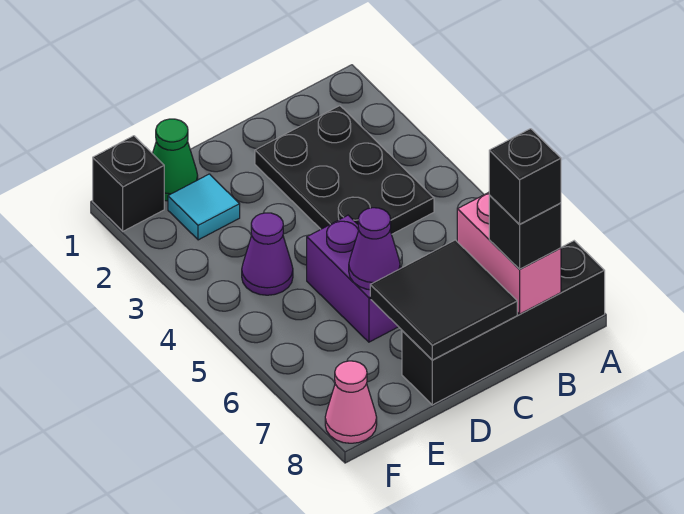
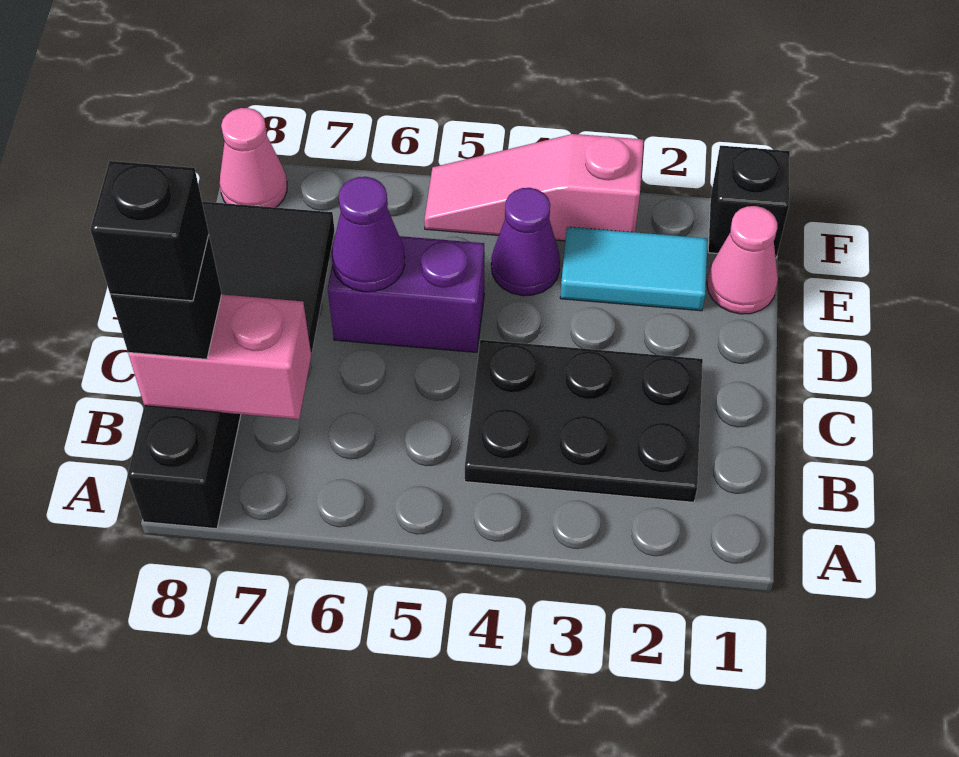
green 1x1 cone [153,119,198,201] -> pink 1x1 cone [707,206,778,314]
cyan 1x1 tile [168,174,240,240] -> cyan 1x2 tile [560,227,708,311]
none -> pink 1x3 slope [424,134,644,241]

